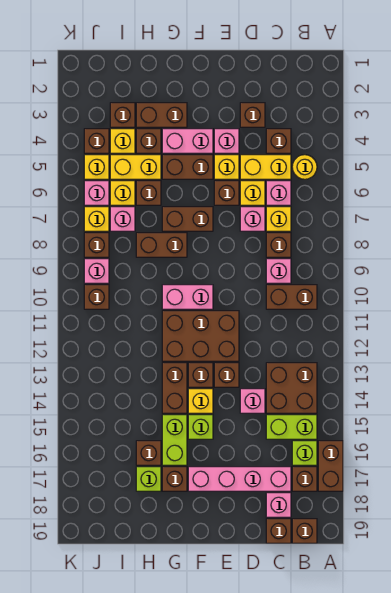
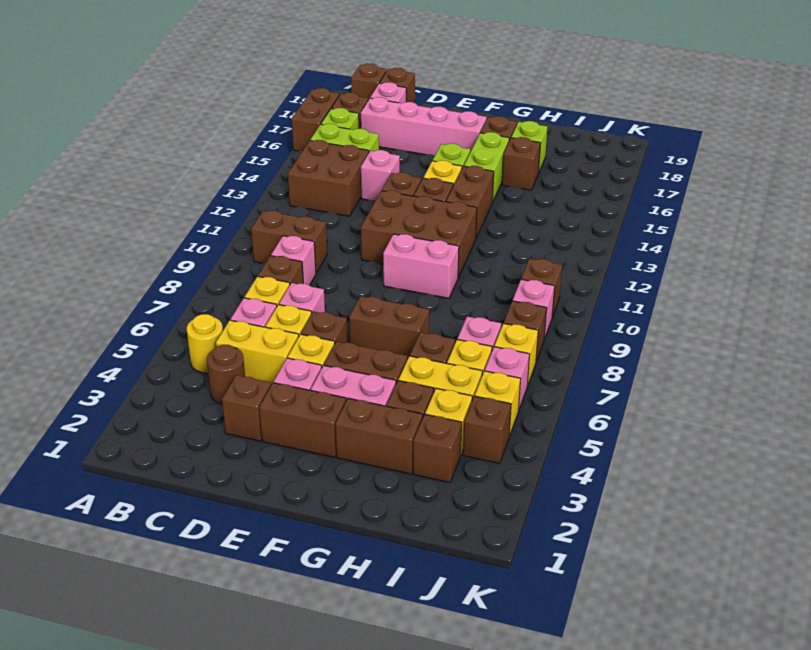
brown 1x1 brick [266,129,291,153] -> brown 1x1 round brick [207,345,245,404]
brown 1x2 brick [136,233,187,257] -> brown 1x2 brick moved to [259,383,346,457]

